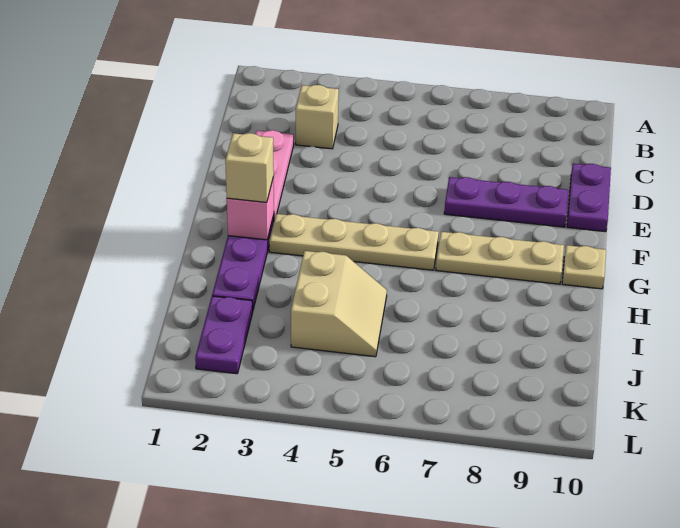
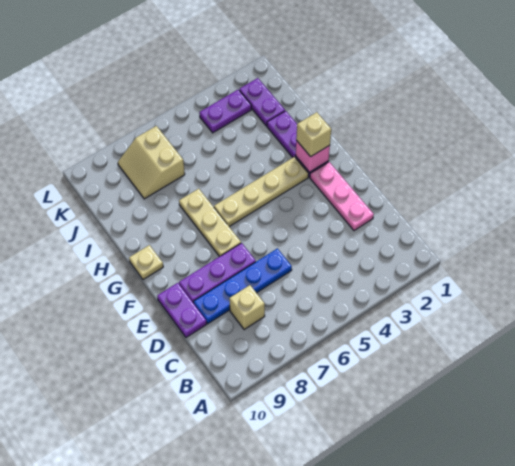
tan 1x1 brick [296,85,339,149] -> tan 1x1 brick moved to [229,285,265,330]
none -> blue 1x4 plate [193,248,292,324]
tan 1x3 plate [436,232,564,284] -> tan 1x3 plate turned to [179,189,241,257]
tan 2x2 slope [291,251,387,357] -> tan 2x2 slope moved to [118,126,185,199]
none -> purple 1x2 plate [199,90,251,133]

